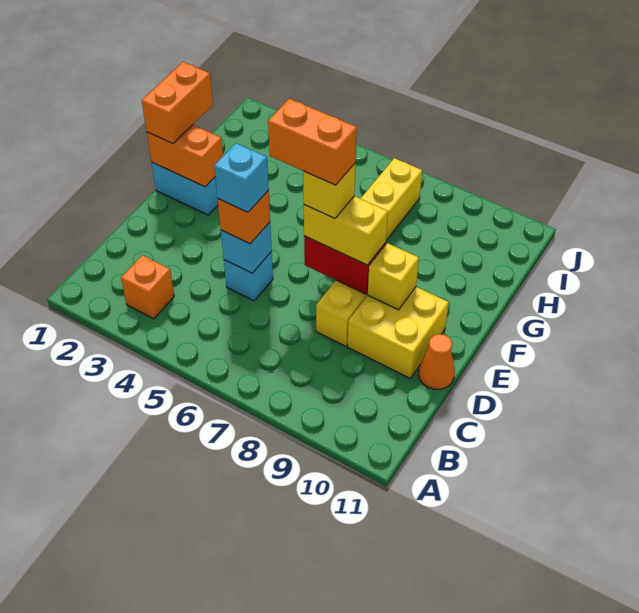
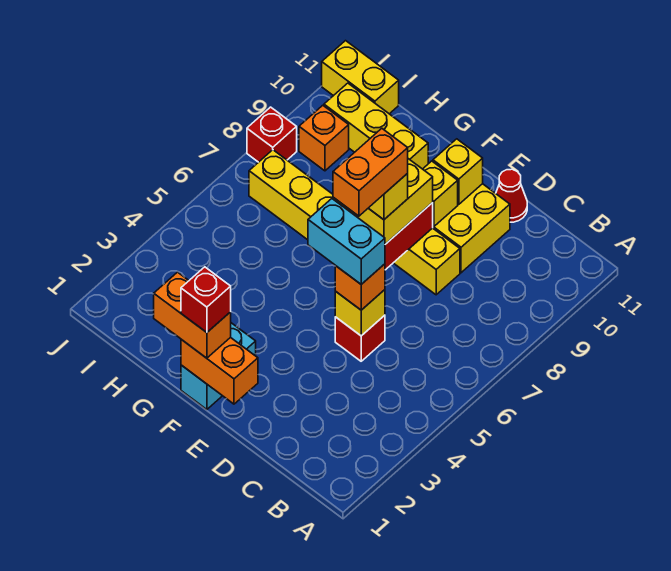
orange 1x1 brick [121,255,174,319] -> orange 1x1 brick moved to [299,105,349,171]
cyan 1x1 brick [224,252,273,301] -> red 1x1 brick [335,315,385,361]
cyan 1x1 brick [221,222,272,273] -> yellow 1x1 brick [335,290,385,336]
cyan 1x1 brick [214,143,269,212] -> cyan 1x2 brick [308,199,385,284]
orange 1x1 cone [419,334,455,389] -> red 1x1 cone [496,169,527,222]
none -> yellow 1x1 brick [433,139,483,204]
orange 1x2 brick [147,125,223,187] -> orange 1x2 brick turned to [181,337,258,404]
none -> red 1x1 brick [181,267,231,332]
none -> yellow 1x3 brick [324,83,428,169]
none -> yellow 1x2 brick [322,41,399,114]
none -> red 1x1 brick [247,107,297,162]

